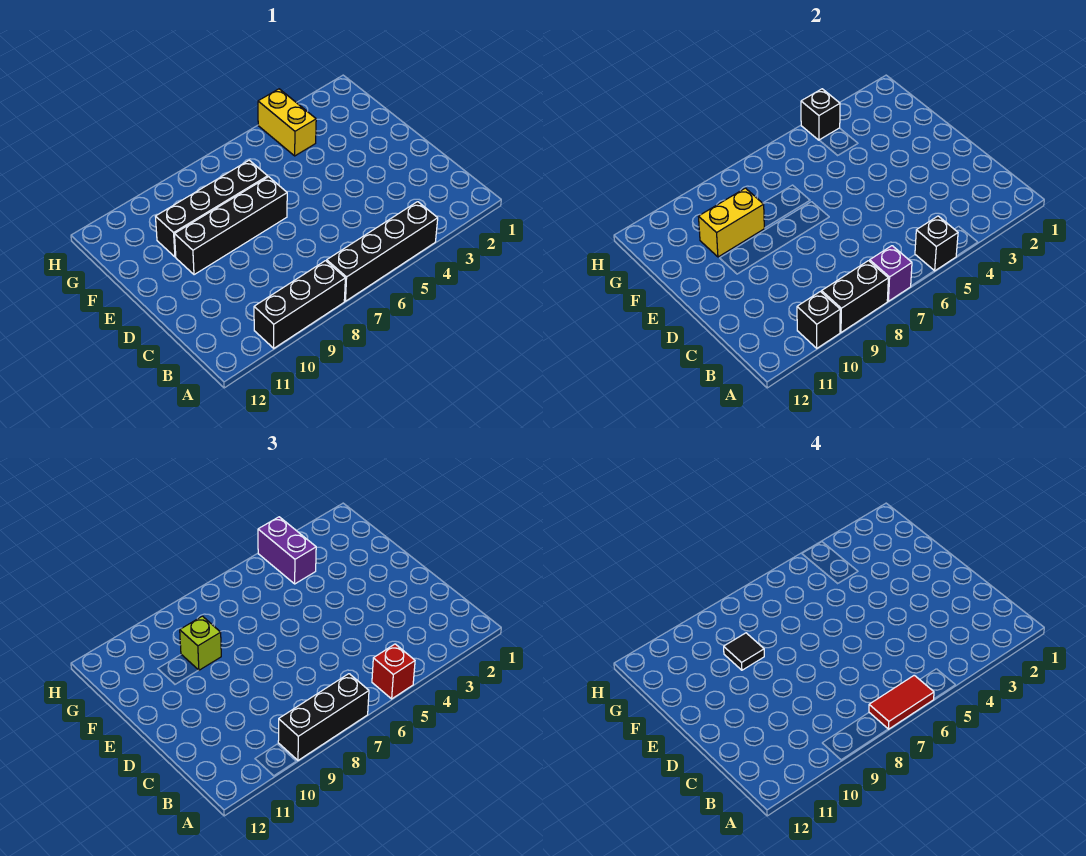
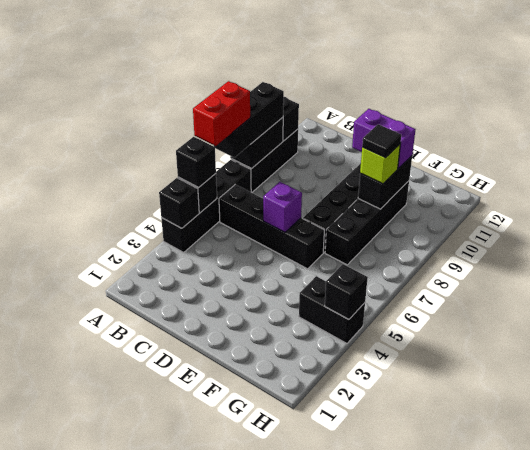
none -> black 1x1 brick [159,178,199,228]
red 1x1 brick [372,644,415,699] -> black 1x1 brick [176,137,216,187]
red 1x2 tile [869,675,934,729] -> red 1x2 brick [193,81,250,146]
purple 1x1 brick [870,246,912,301] -> purple 1x1 brick moved to [263,182,302,232]
none -> black 1x4 brick [219,185,324,269]
yellow 1x2 brick [698,188,764,257] -> black 1x2 brick [358,156,412,209]
yellow 1x2 brick [258,89,316,156] -> black 1x2 brick [299,276,365,343]
purple 1x2 brick [258,517,316,584] -> purple 1x2 brick moved to [352,109,416,169]

